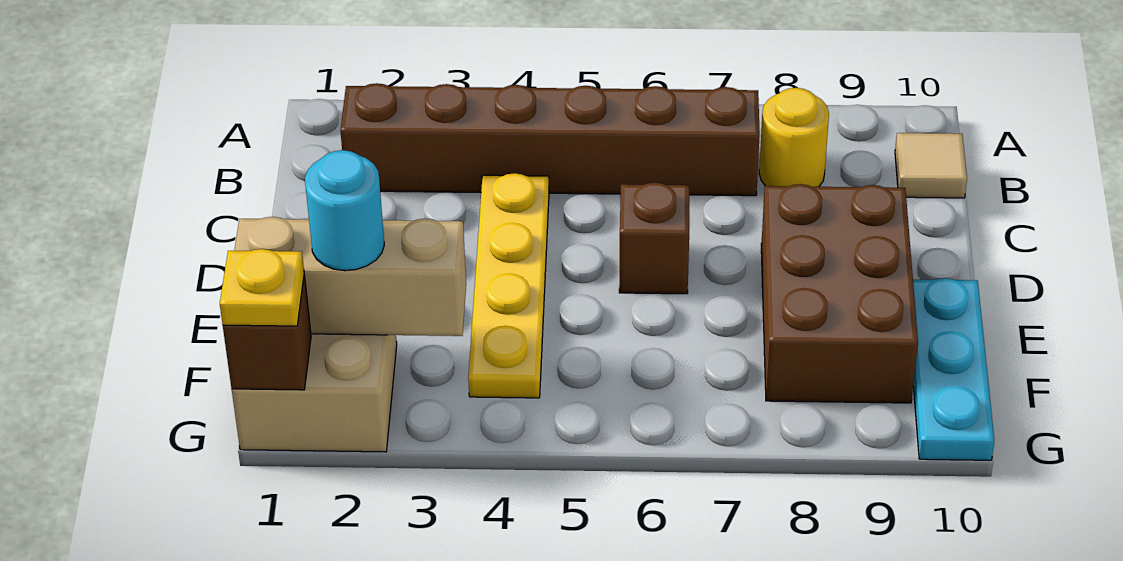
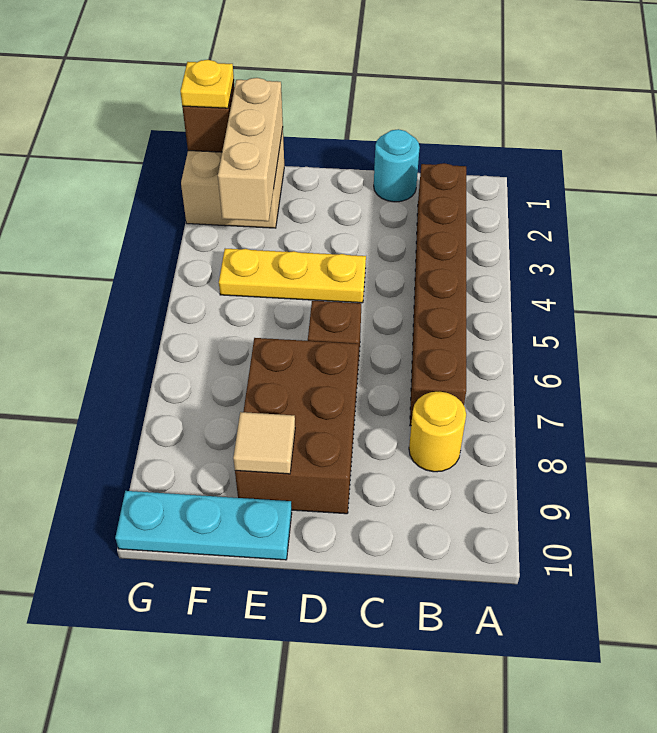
tan 1x1 tile [895,133,967,198] -> tan 1x1 tile moved to [233,412,295,474]
yellow 1x4 plate [468,173,549,398] -> yellow 1x3 plate [219,249,366,303]
brown 2x3 brick [761,184,918,403] -> brown 2x3 brick turned to [235,338,359,514]
cyan 1x1 round brick [305,150,384,271] -> cyan 1x1 round brick moved to [374,129,420,202]

